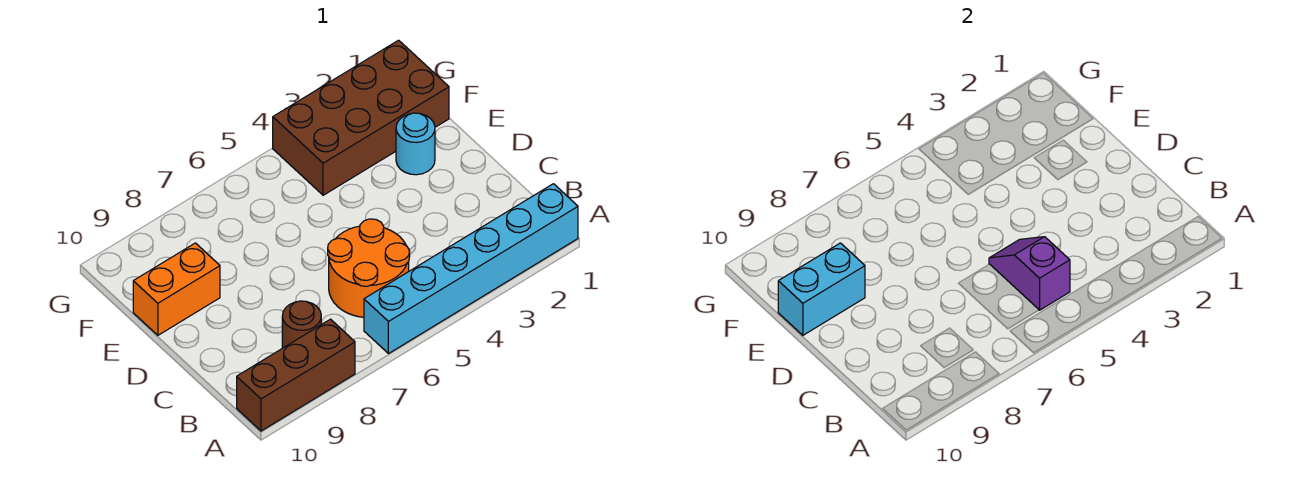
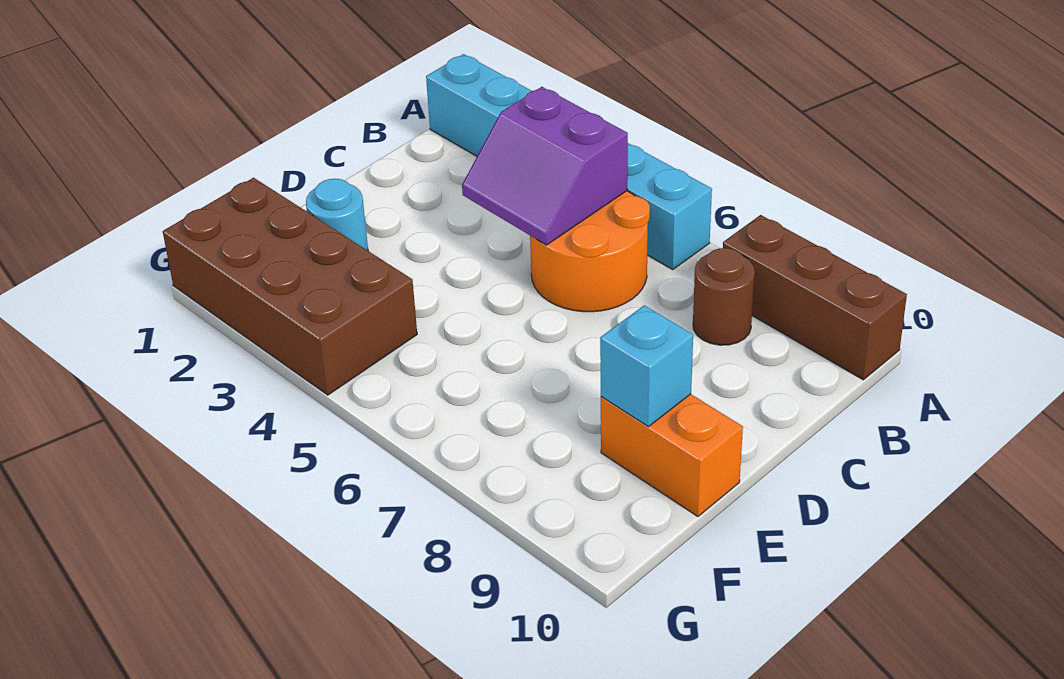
purple 1x2 slope [989,237,1070,310] -> purple 2x2 slope [462,87,628,245]
cyan 1x2 brick [778,243,865,335] -> cyan 1x1 brick [600,305,693,427]

